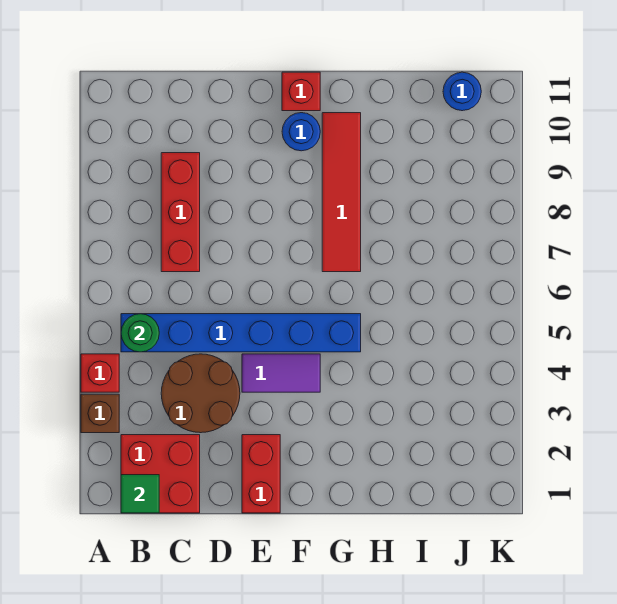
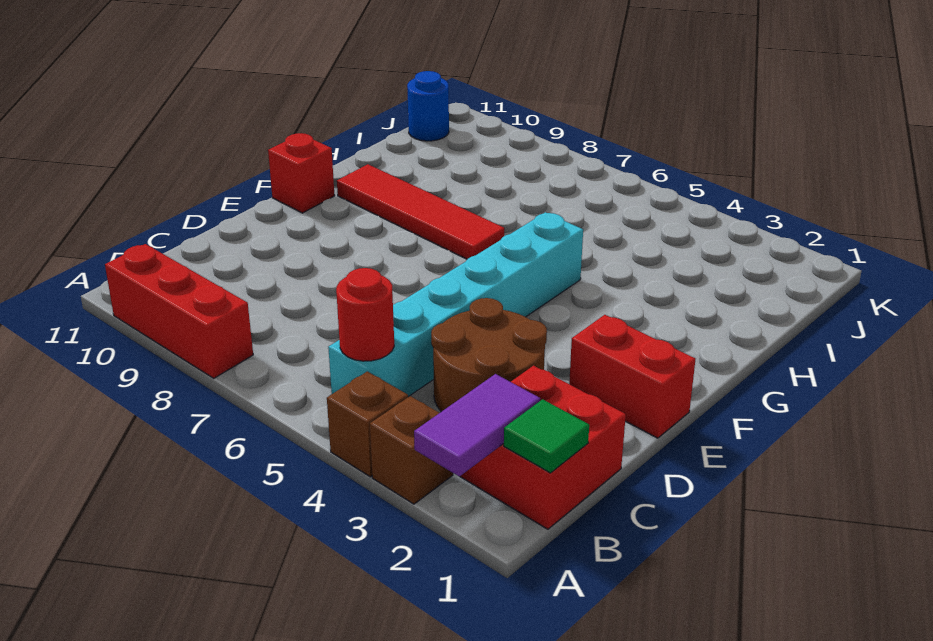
red 1x1 brick [81,354,119,392] -> brown 1x1 brick [327,371,408,477]
blue 1x6 brick [121,314,361,352] -> cyan 1x6 brick [328,212,583,397]
green 1x1 round brick [121,314,159,352] -> red 1x1 round brick [336,268,394,361]
red 1x3 brick [161,153,200,272] -> red 1x3 brick moved to [105,244,253,378]
purple 1x2 tile [242,354,320,392] -> purple 1x2 tile moved to [414,374,540,477]
blue 1x1 round brick [282,113,320,151] -> none

